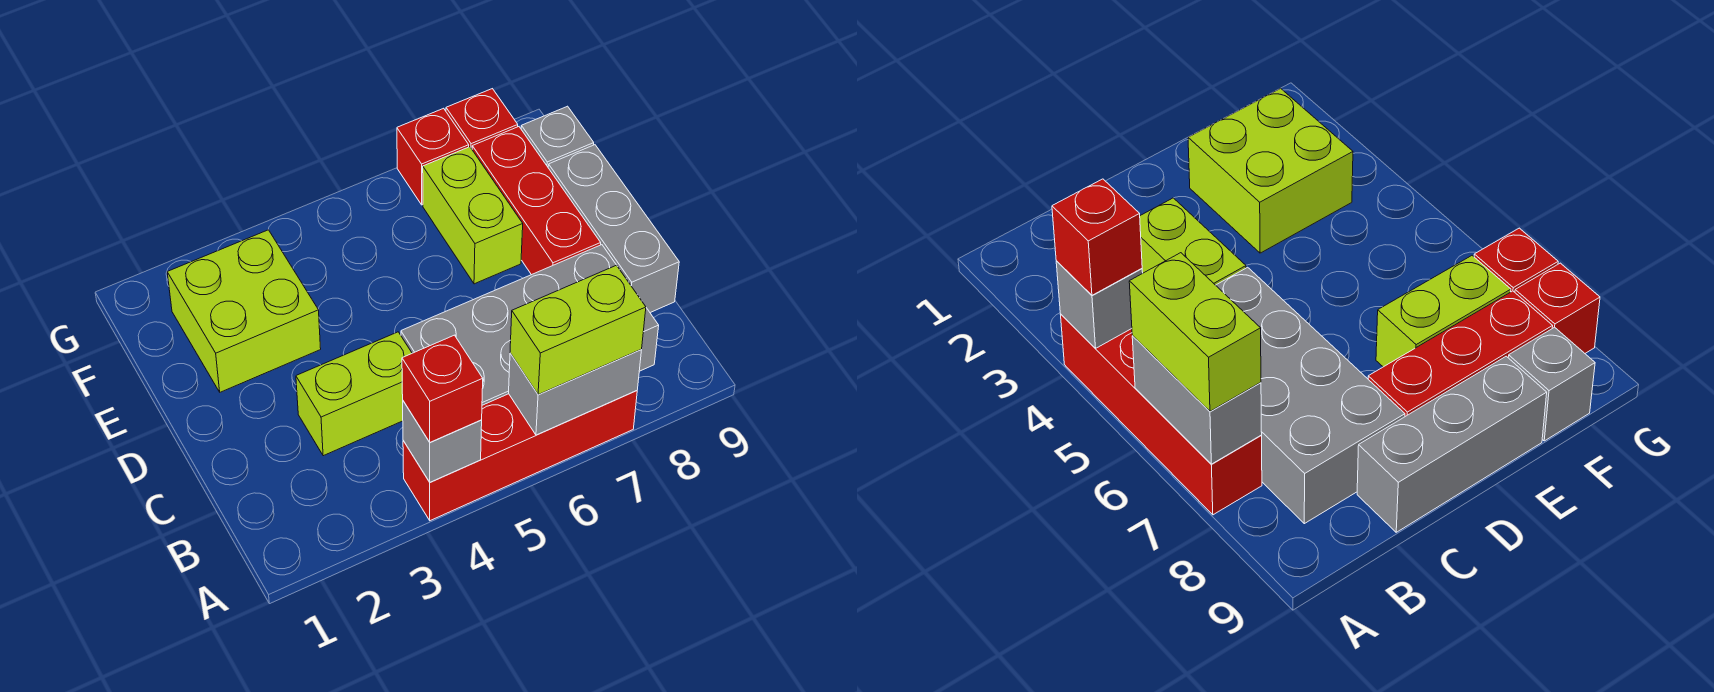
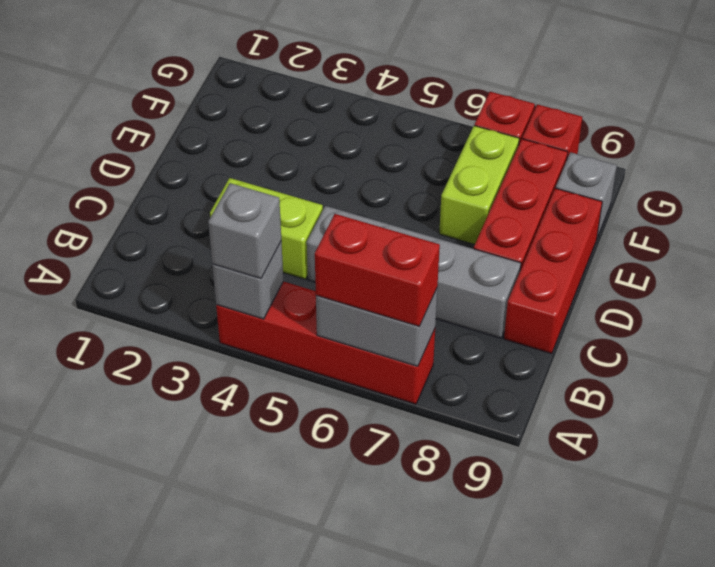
red 1x1 brick [402,335,483,442] -> grey 1x1 brick [208,183,281,279]
lime 1x2 brick [510,265,646,395] -> red 1x2 brick [315,214,440,326]
grey 2x4 brick [401,245,659,405] -> grey 1x4 brick [307,206,521,338]
grey 1x3 brick [548,145,679,313] -> red 1x3 brick [504,188,602,354]
lime 2x2 brick [167,230,321,392] -> none

